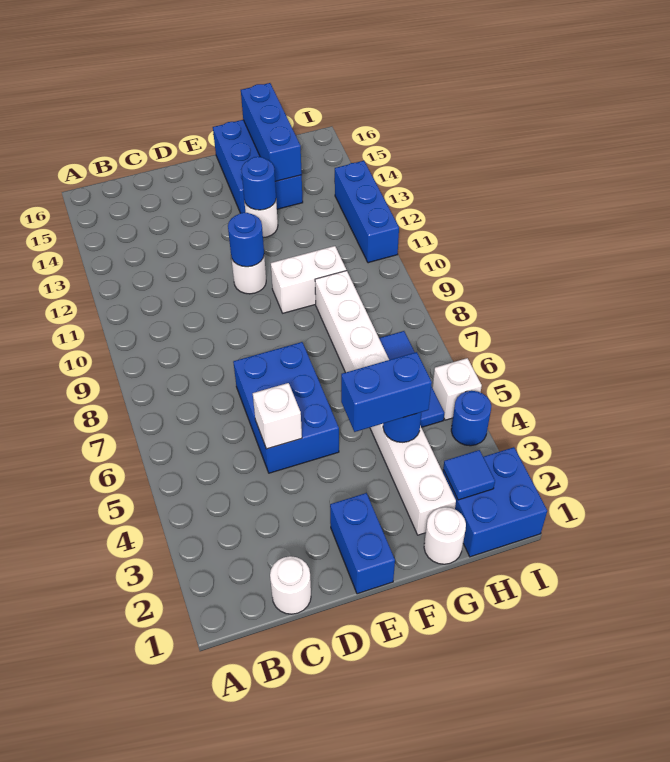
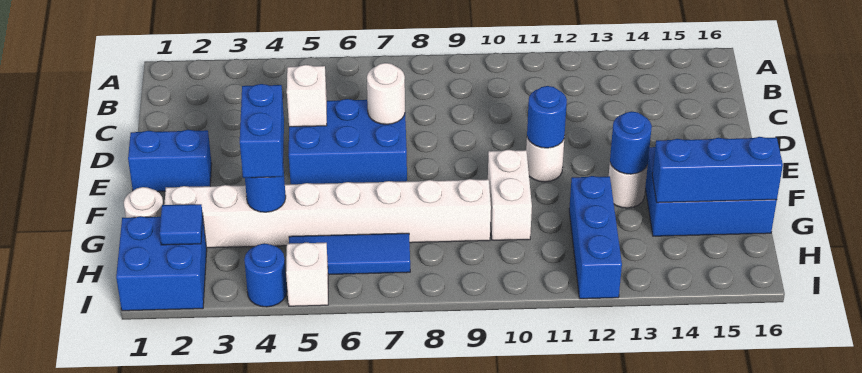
white 1x1 round brick [270,556,311,614] -> white 1x1 round brick moved to [367,63,405,124]
blue 1x3 brick [334,161,399,263] -> blue 1x3 brick turned to [569,176,622,299]

